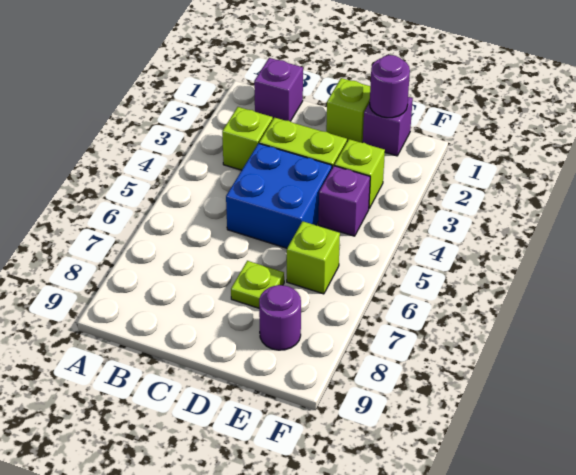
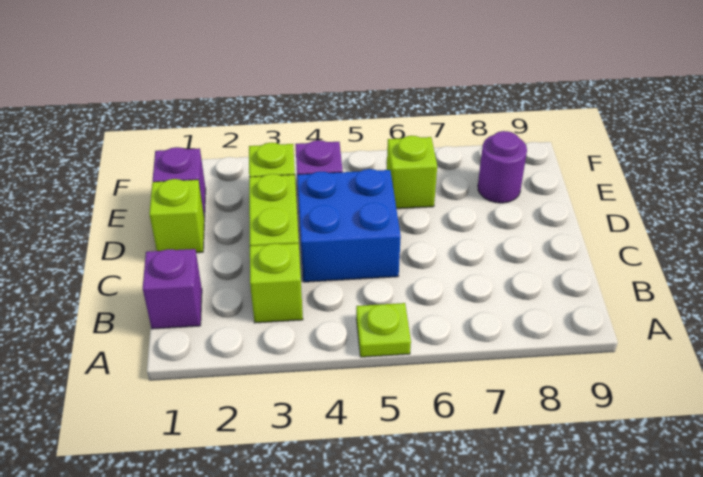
lime 1x1 plate [231,261,284,308] -> lime 1x1 plate moved to [356,303,411,357]
purple 1x1 round brick [370,55,410,118] -> none

